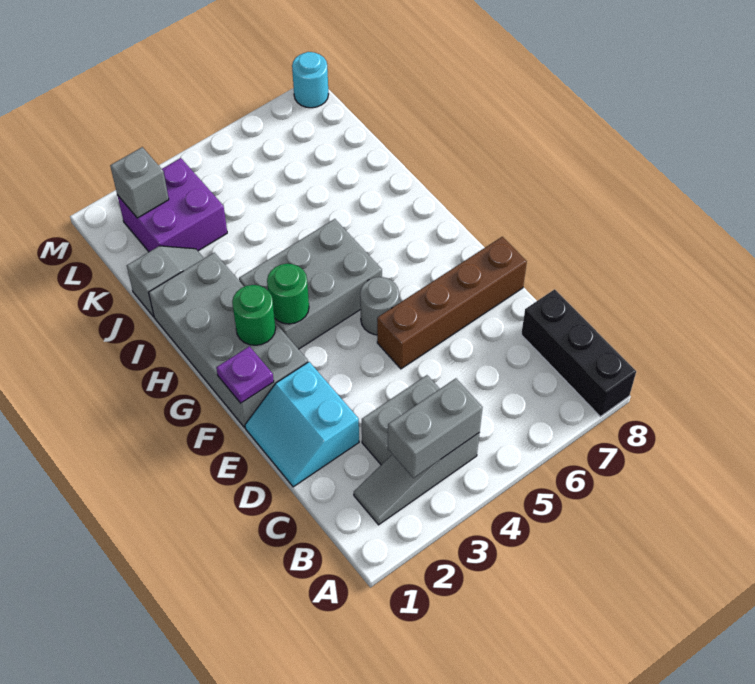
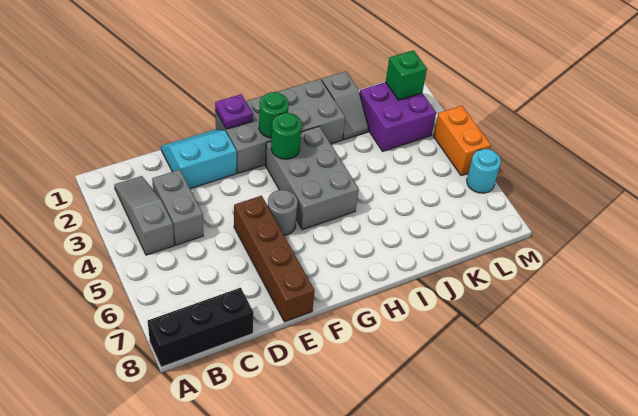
grey 1x2 brick [388,378,483,478] -> none
grey 1x1 brick [110,147,169,218] -> green 1x1 brick [386,50,427,100]
none -> orange 1x2 brick [433,106,491,175]
cyan 1x1 round brick [292,52,328,108] -> cyan 1x1 round brick moved to [467,149,501,193]

